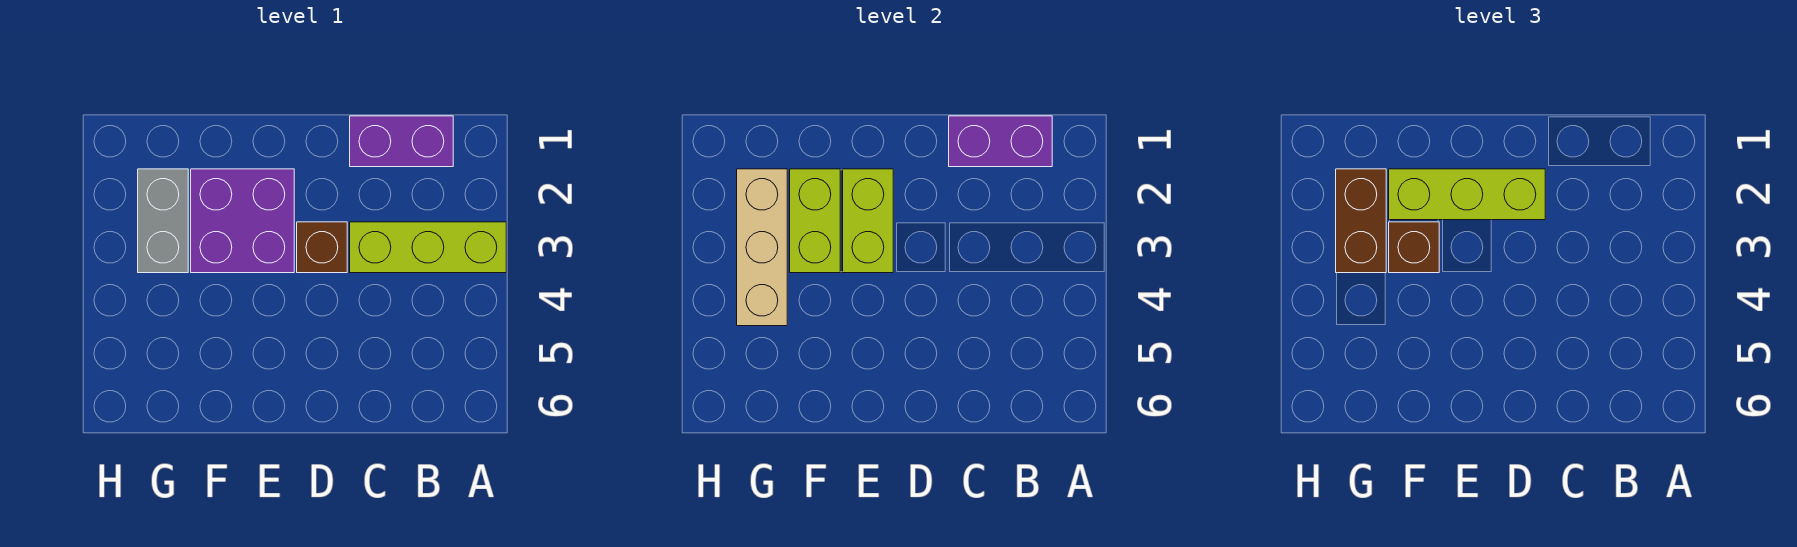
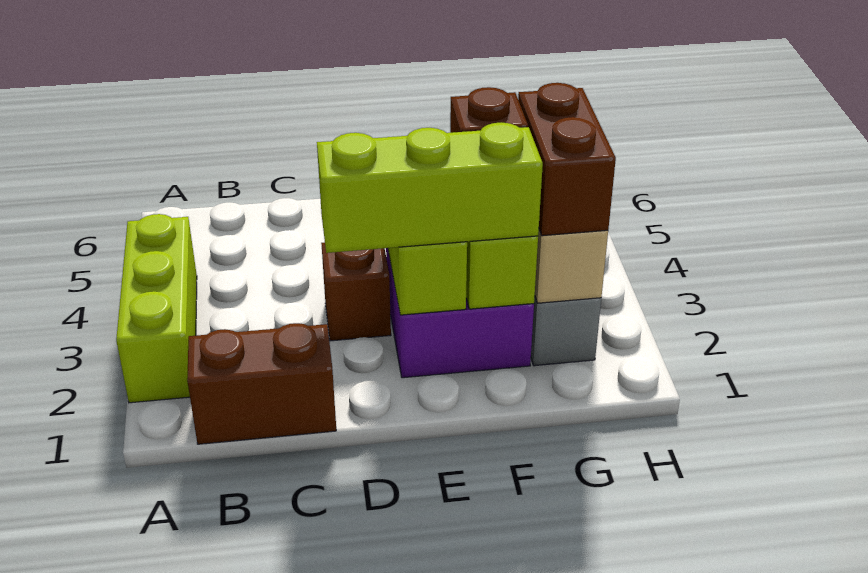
lime 1x3 brick [350,222,506,273] -> lime 1x3 brick turned to [116,214,197,403]
purple 1x2 brick [350,116,453,167] -> brown 1x2 brick [187,323,336,444]
purple 1x2 brick [949,116,1052,167] -> none

